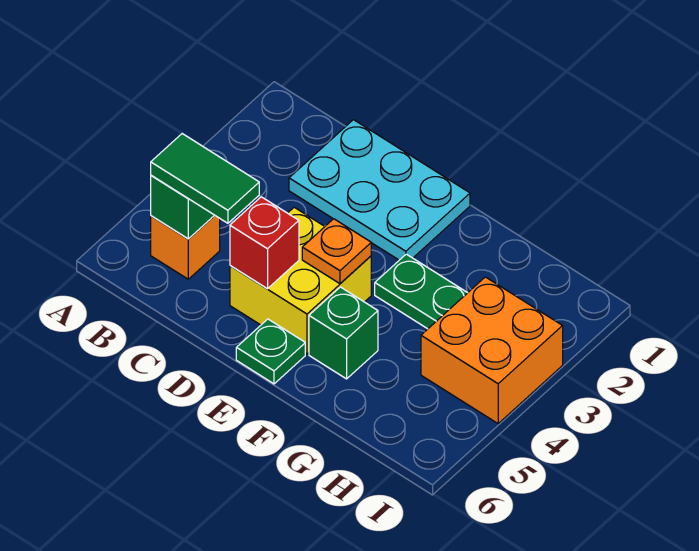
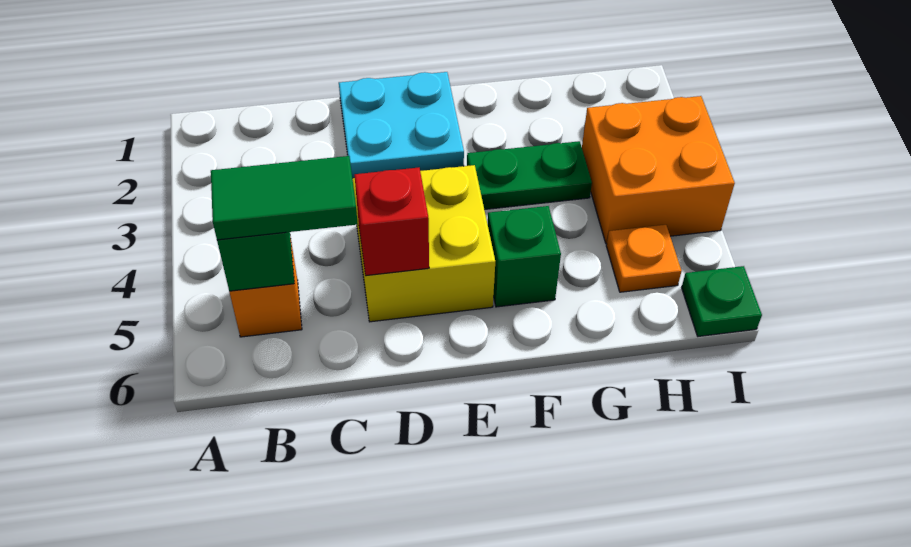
cyan 2x3 plate [289,120,470,260] -> cyan 2x2 plate [339,72,464,178]
orange 1x1 plate [302,219,371,284] -> orange 1x1 plate moved to [606,225,682,292]
green 1x1 plate [236,319,305,384] -> green 1x1 plate moved to [682,266,762,336]

